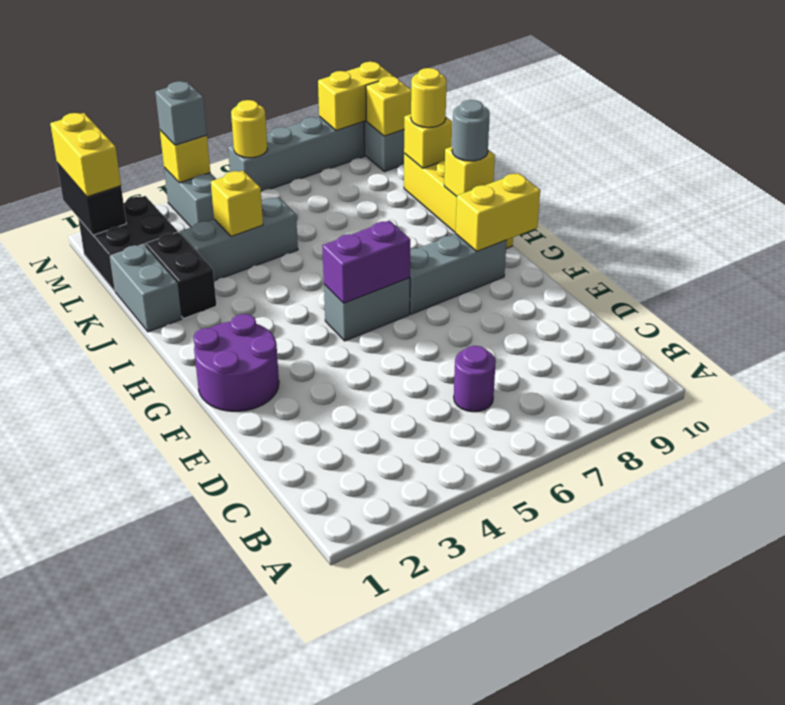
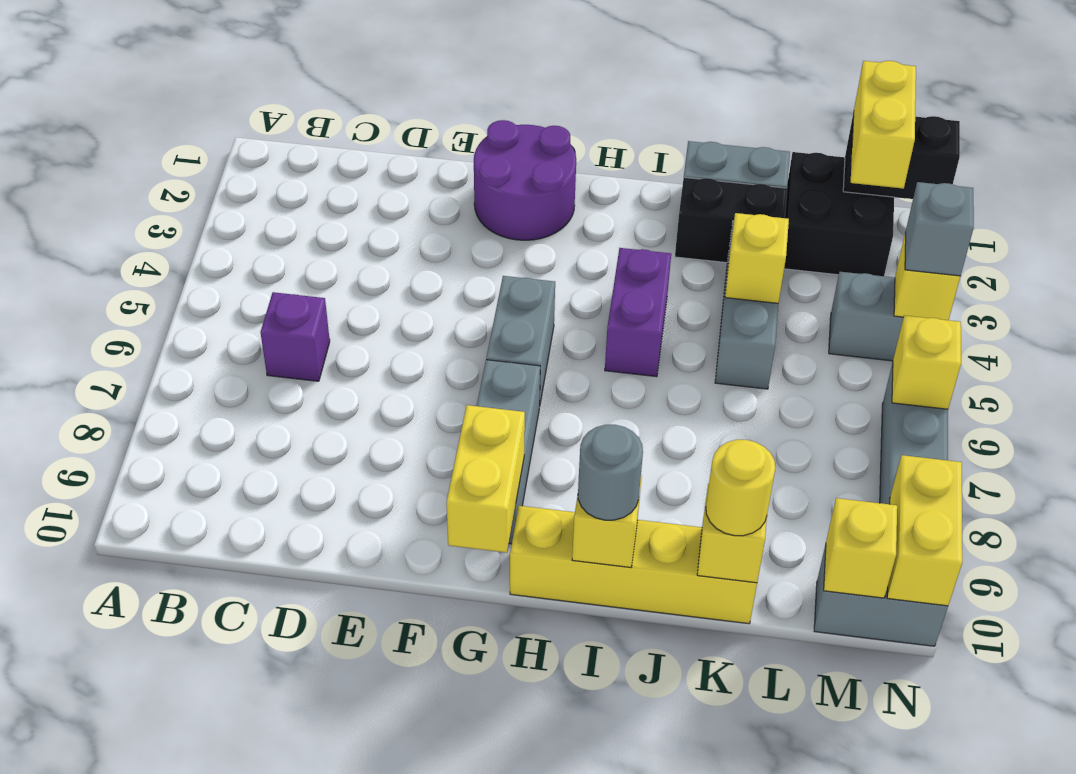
purple 1x1 round brick [454,346,496,412] -> purple 1x1 brick [260,292,330,381]
purple 1x2 brick [322,221,410,303] -> purple 1x2 brick moved to [605,248,671,377]
yellow 1x2 brick [50,113,121,197] -> yellow 1x2 brick turned to [851,61,916,189]
yellow 1x1 round brick [231,100,267,158] -> yellow 1x1 brick [892,315,961,409]

